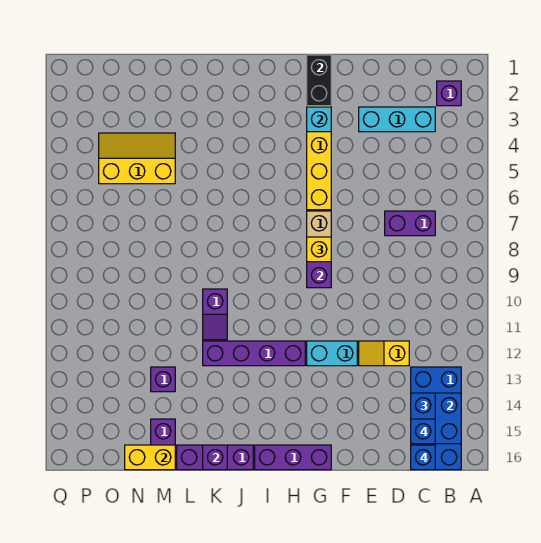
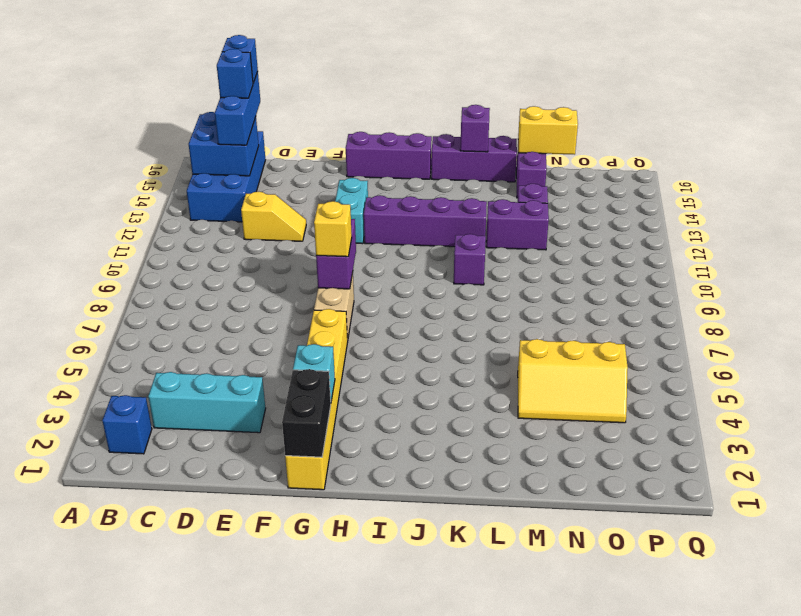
purple 1x1 brick [437,81,461,106] -> blue 1x1 brick [102,395,152,454]
purple 1x2 brick [385,211,435,236] -> purple 1x2 brick moved to [486,199,549,250]
cyan 1x2 brick [307,341,357,366] -> cyan 1x2 brick turned to [335,178,368,244]

